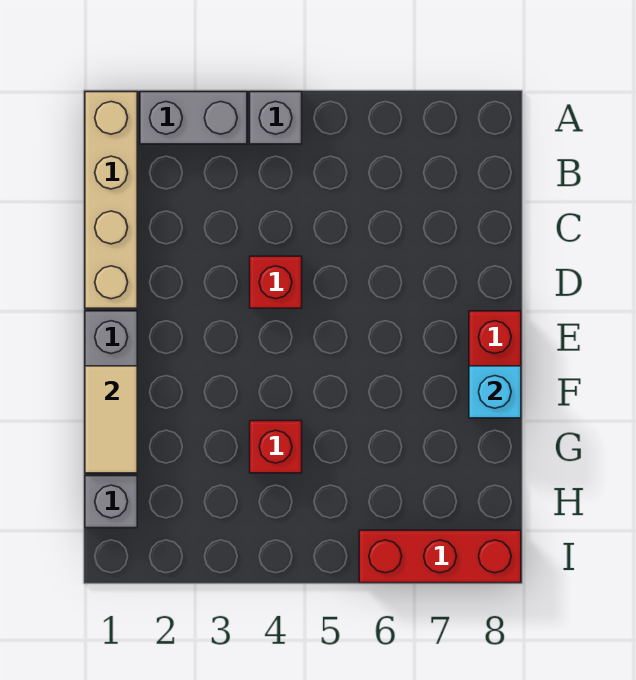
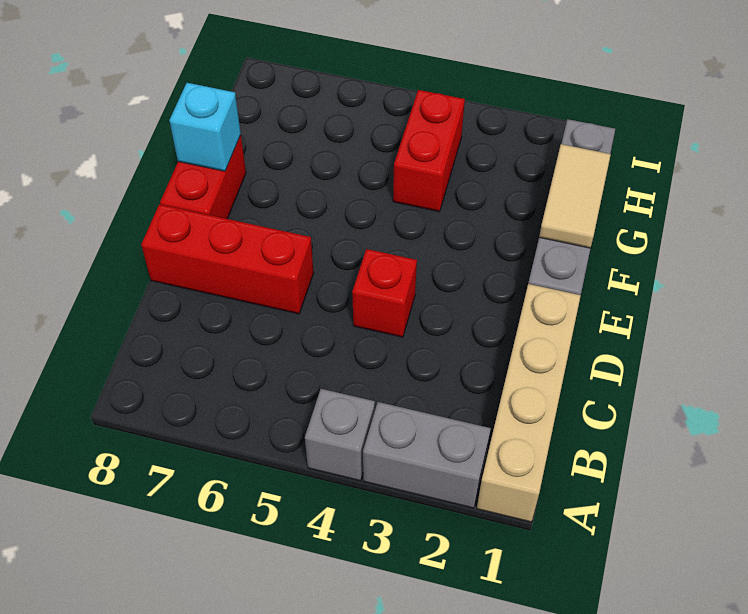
red 1x1 brick [250,421,302,473] -> red 1x2 brick [393,90,465,212]
red 1x3 brick [359,530,521,583] -> red 1x3 brick moved to [141,204,314,314]

